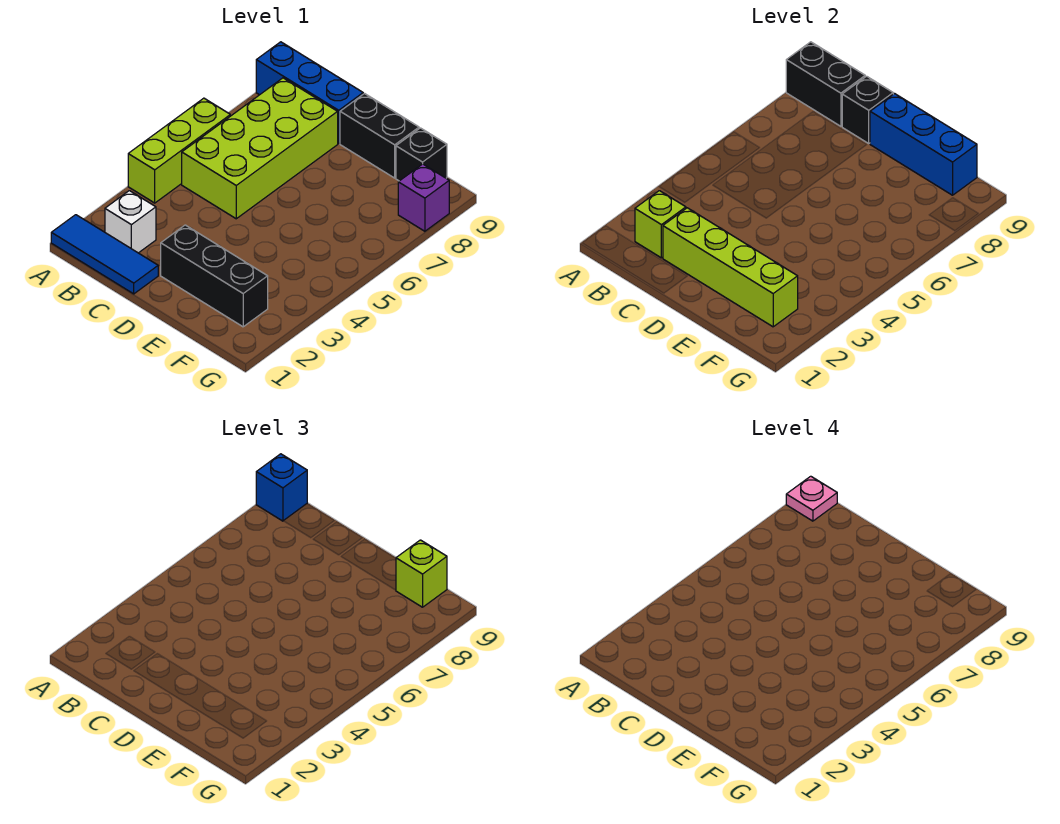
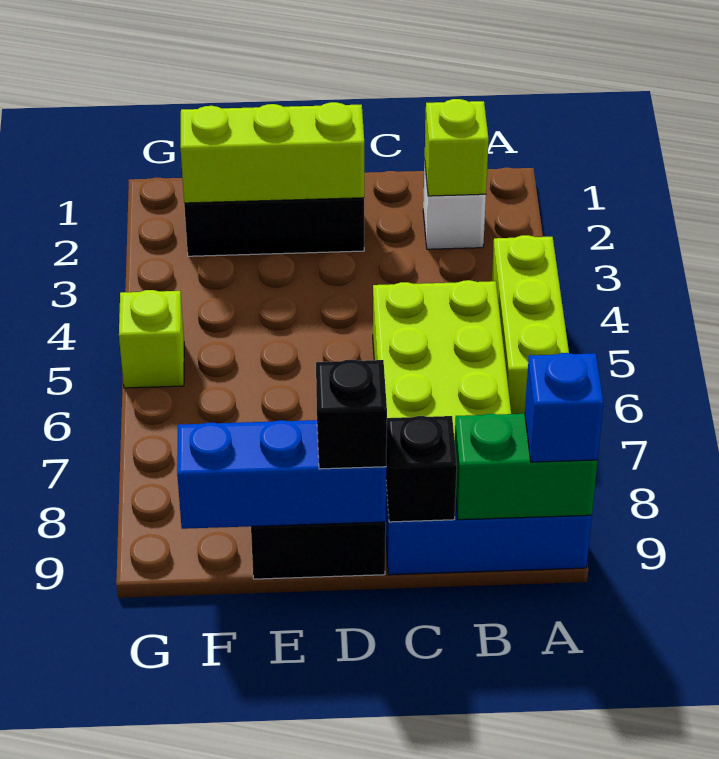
blue 1x3 tile [51,215,158,294] -> none
black 1x2 brick [786,42,865,126] -> green 1x2 brick [455,414,598,520]
pink 1x1 plate [786,476,837,521] -> none
lime 1x4 brick [663,208,798,327] -> lime 1x3 brick [180,102,364,203]
black 1x1 brick [396,128,447,181] -> black 1x1 brick moved to [316,360,387,469]
lime 1x1 brick [396,540,447,607] -> lime 1x1 brick moved to [119,290,184,388]
purple 1x1 brick [398,164,449,231] -> none

